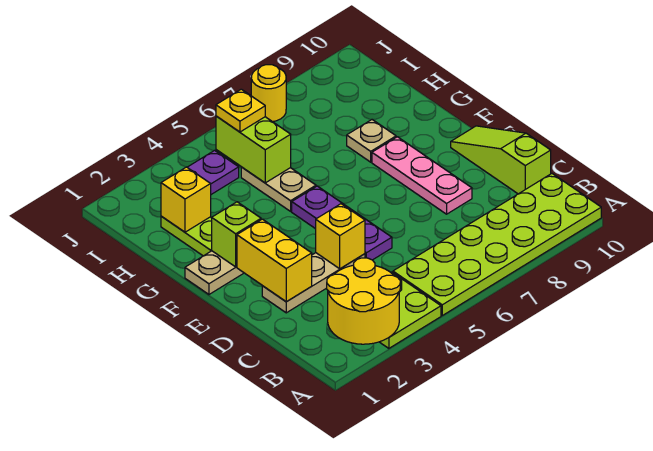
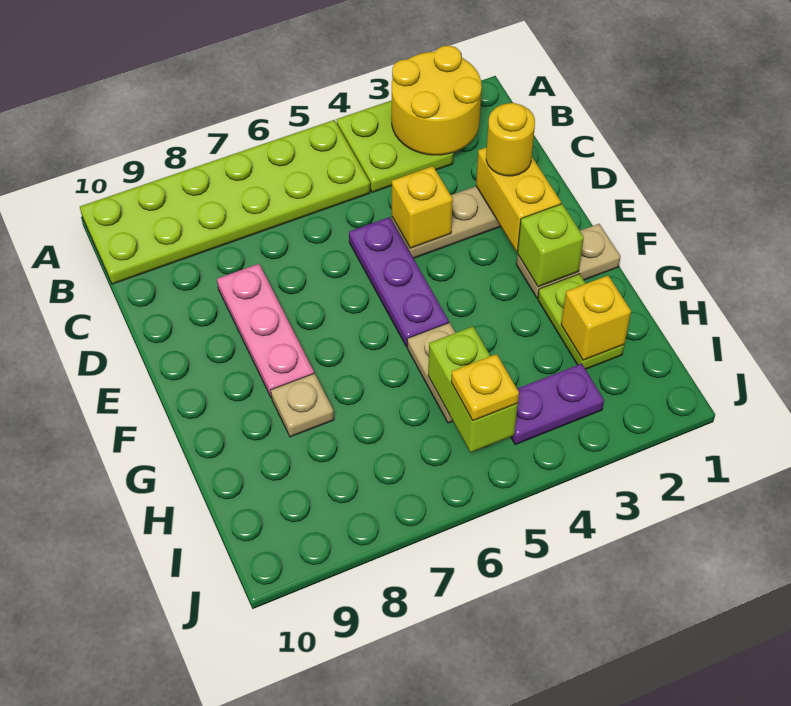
lime 1x3 slope [451,126,551,194] -> none
yellow 1x1 round brick [251,65,286,122] -> yellow 1x1 round brick moved to [486,103,535,176]

